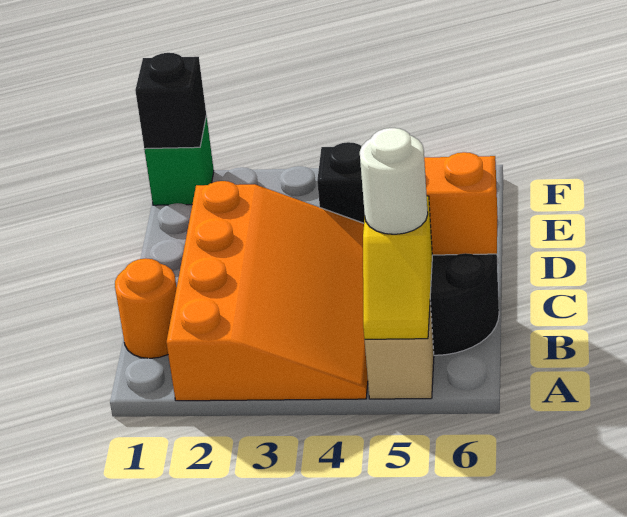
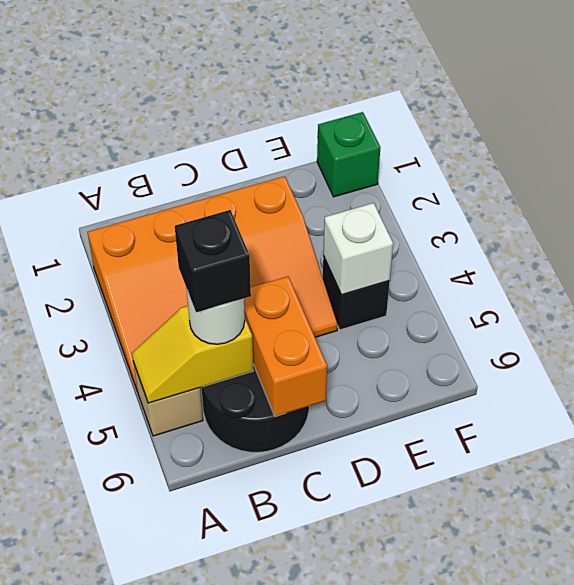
orange 1x1 round brick [115,258,177,358] -> none
none -> white 1x1 brick [323,203,393,295]
black 1x1 brick [135,53,206,149] -> black 1x1 brick moved to [175,210,251,312]

